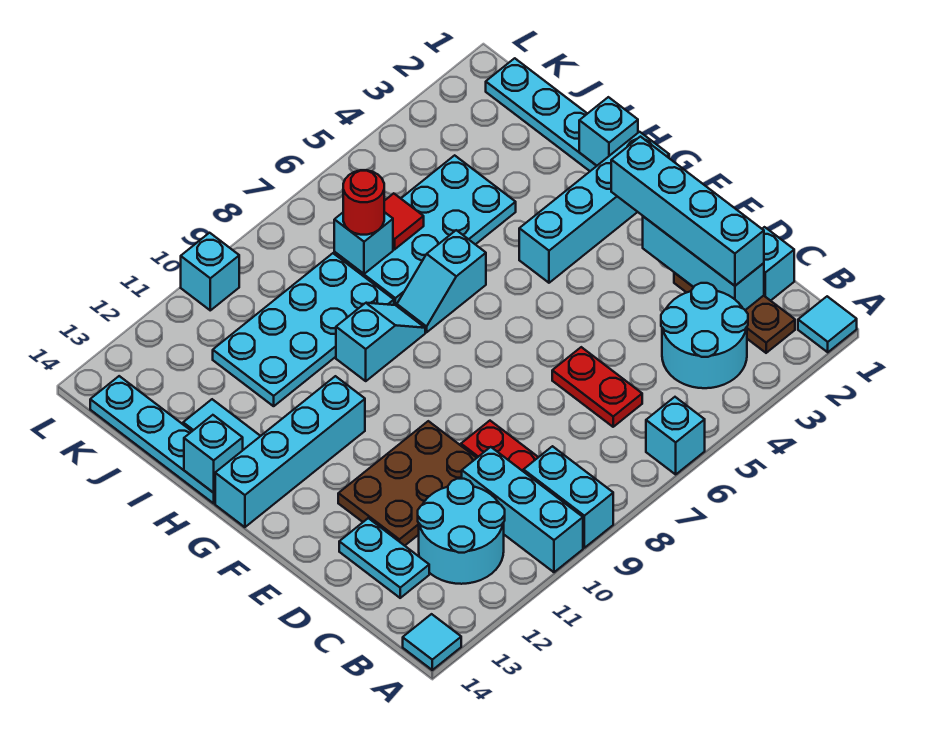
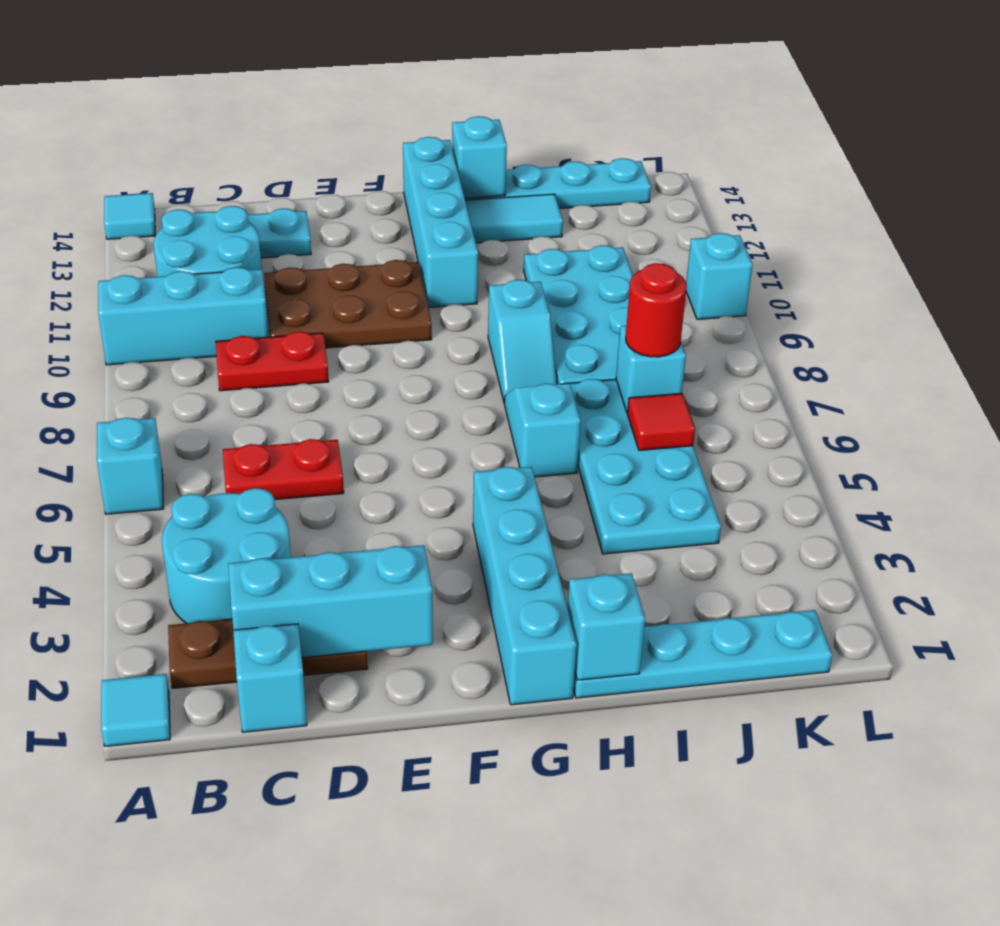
cyan 1x2 brick [523,446,613,548] -> none
cyan 1x4 brick [611,137,764,286] -> none
brown 2x3 plate [338,421,476,546] -> brown 2x3 plate turned to [264,260,432,348]

